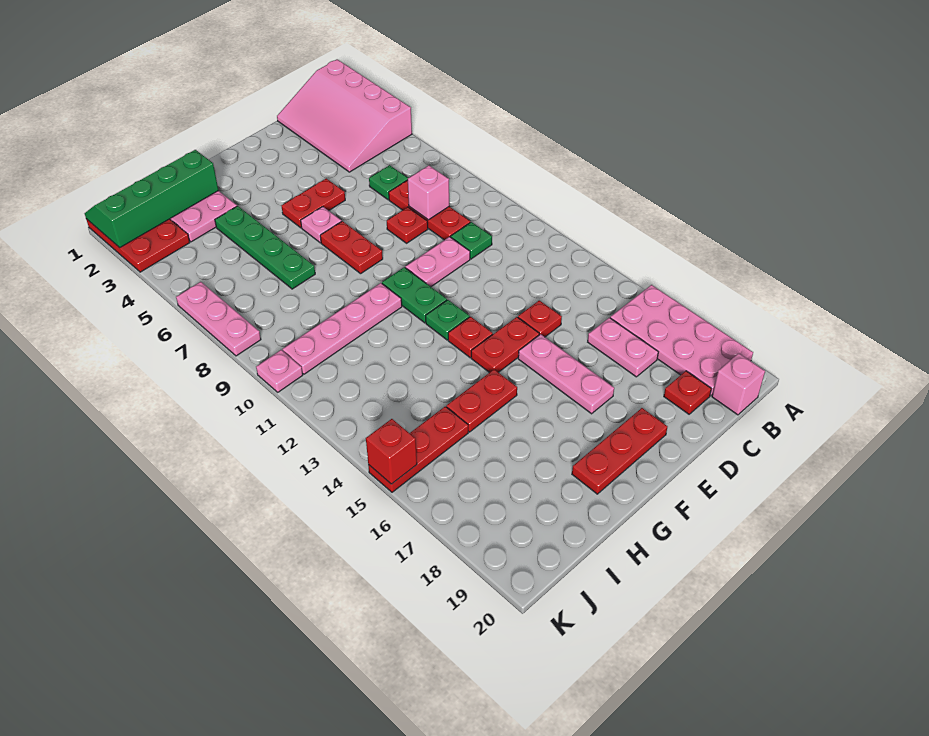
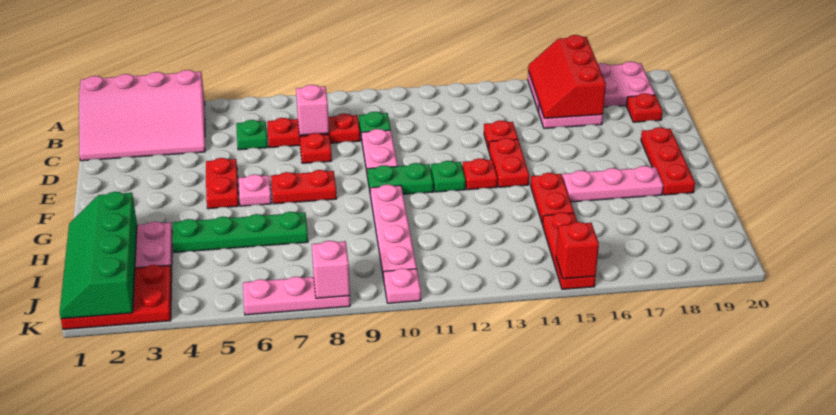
none -> red 2x3 slope [528,35,606,118]
pink 1x1 brick [712,353,765,415] -> pink 1x1 brick moved to [312,241,350,298]
pink 1x3 plate [518,334,614,414] -> pink 1x3 plate moved to [563,166,663,202]

